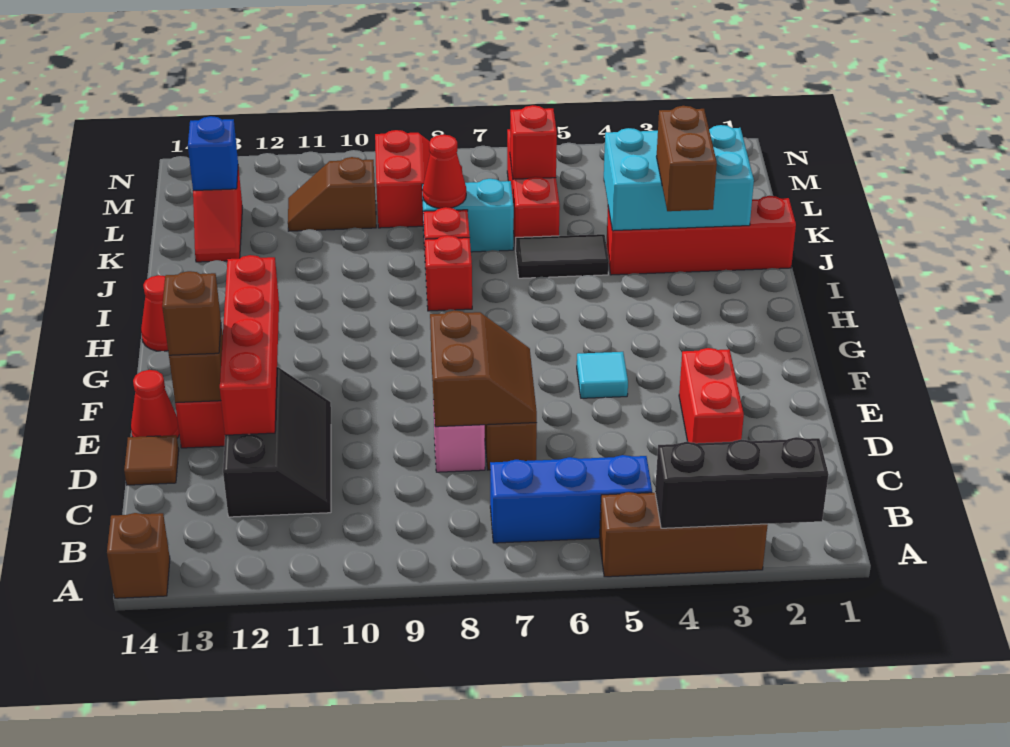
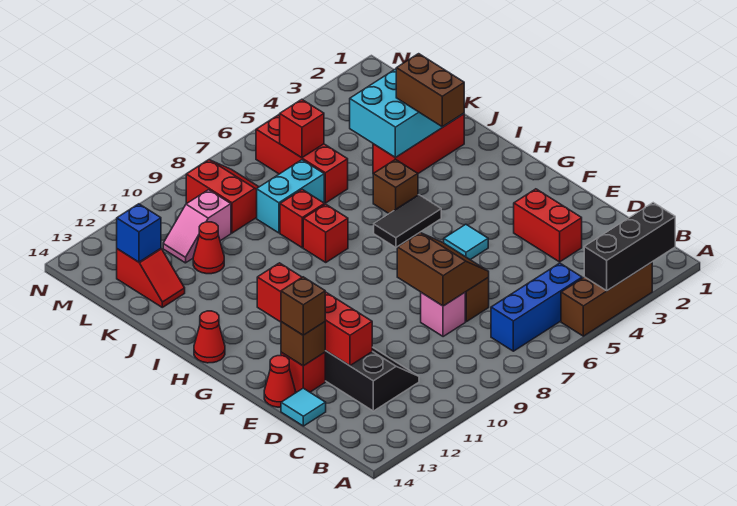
brown 1x1 brick [107,513,170,598] -> brown 1x1 brick moved to [373,159,418,213]
brown 1x1 tile [124,435,179,485] -> cyan 1x1 tile [281,388,326,426]
red 1x4 brick [606,196,796,275] -> red 1x3 brick [373,114,464,174]
black 1x2 tile [516,234,609,278] -> black 1x2 tile moved to [374,195,441,247]
red 1x1 cone [422,135,466,208] -> red 1x1 cone moved to [193,222,224,274]
brown 1x2 slope [288,157,376,231] -> pink 1x2 slope [163,190,231,263]

